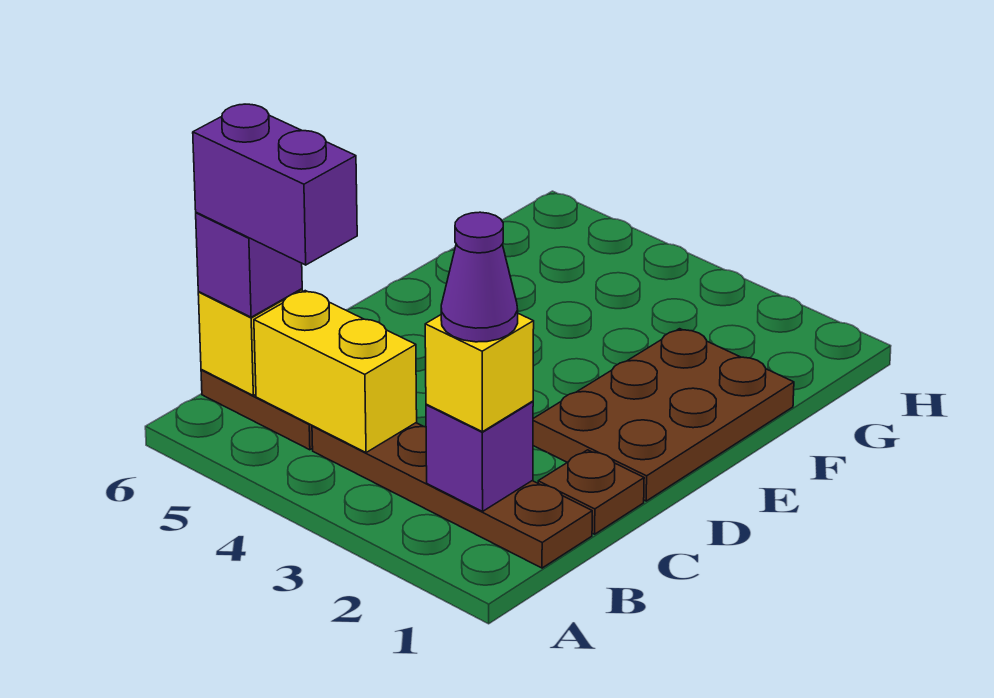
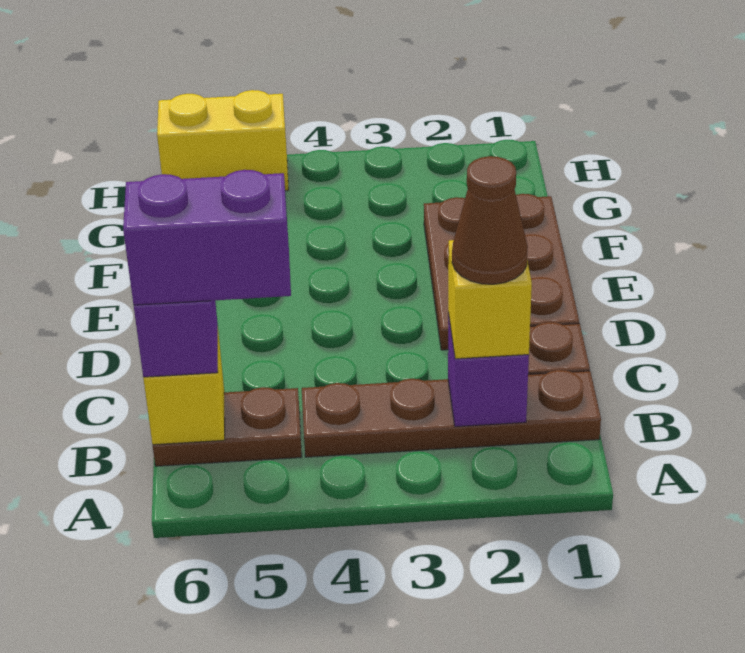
purple 1x1 cone [441,212,518,342] -> brown 1x1 cone [452,156,528,284]
yellow 1x2 brick [254,291,417,453] -> yellow 1x2 brick moved to [157,90,289,191]

